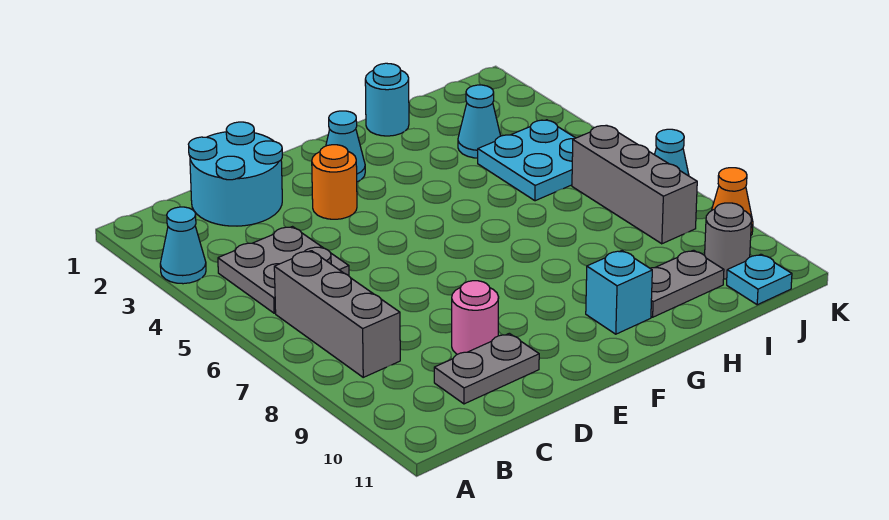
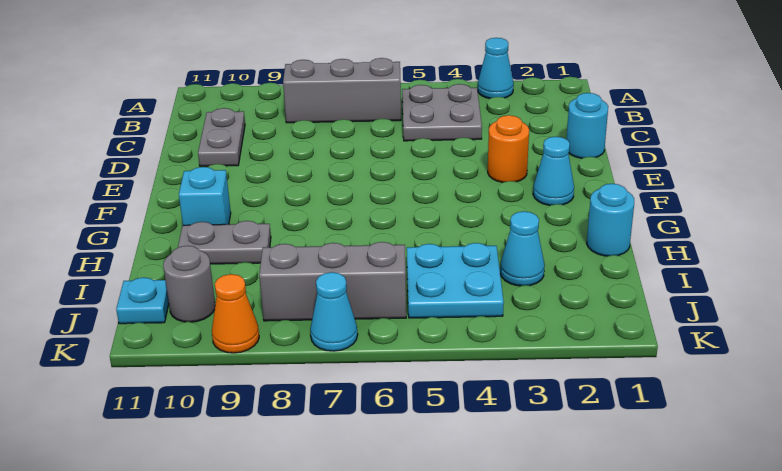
cyan 2x2 round brick [188,122,282,226] -> cyan 1x1 round brick [567,93,608,158]
pink 1x1 round brick [452,281,499,354] -> none
grey 1x2 plate [650,250,724,317] -> grey 1x2 plate turned to [178,221,271,264]

